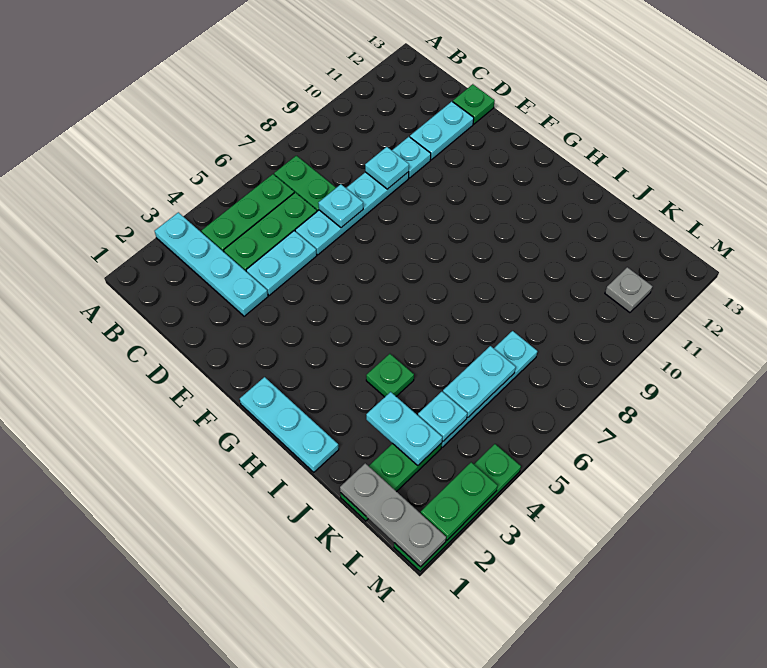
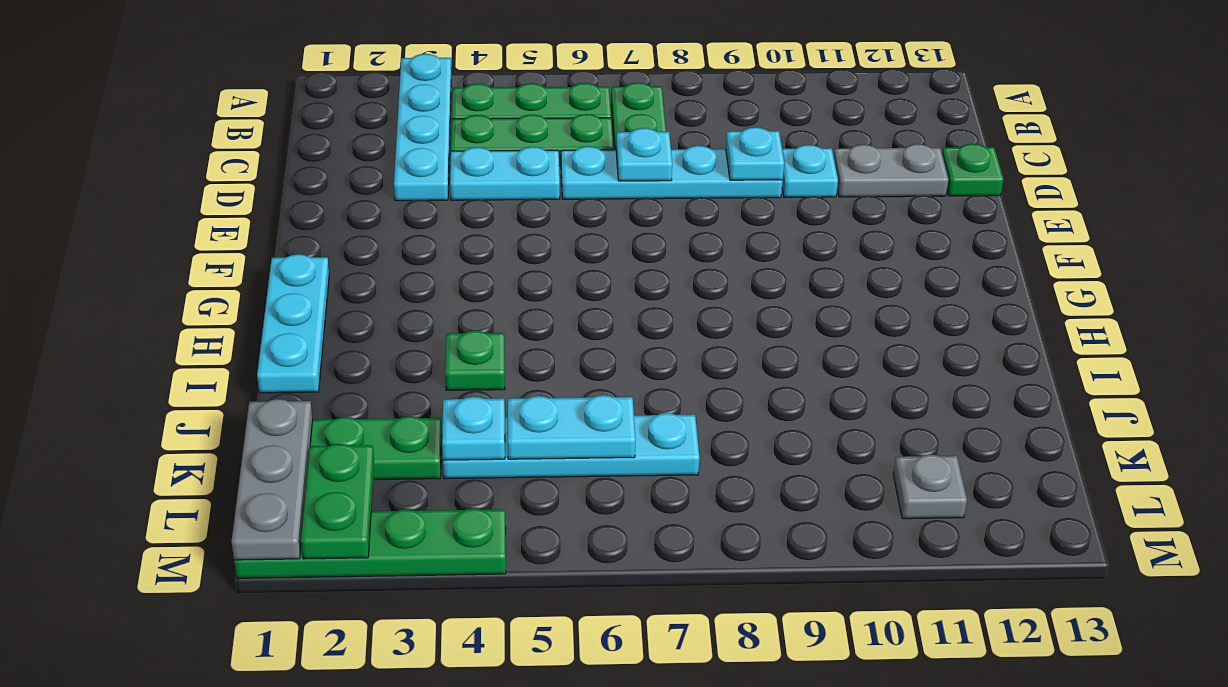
cyan 1x2 plate [410,102,474,160] -> grey 1x2 plate [834,144,949,197]
cyan 1x2 plate [366,392,442,465] -> none
green 1x2 plate [421,462,498,540] -> green 1x2 plate turned to [301,444,374,559]

